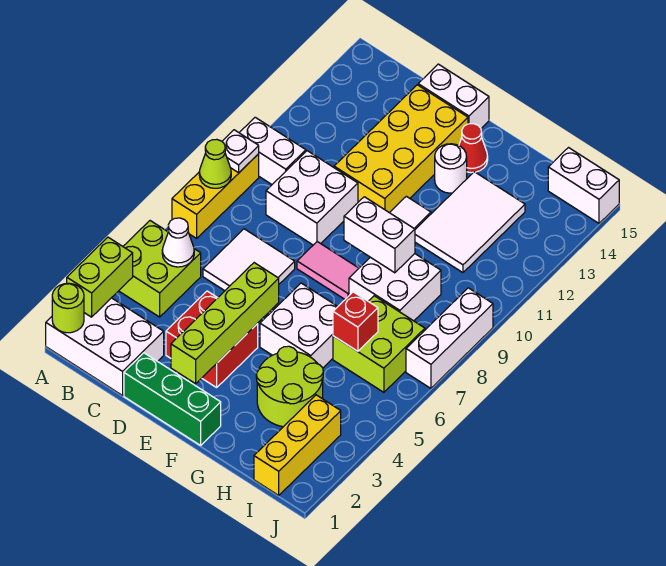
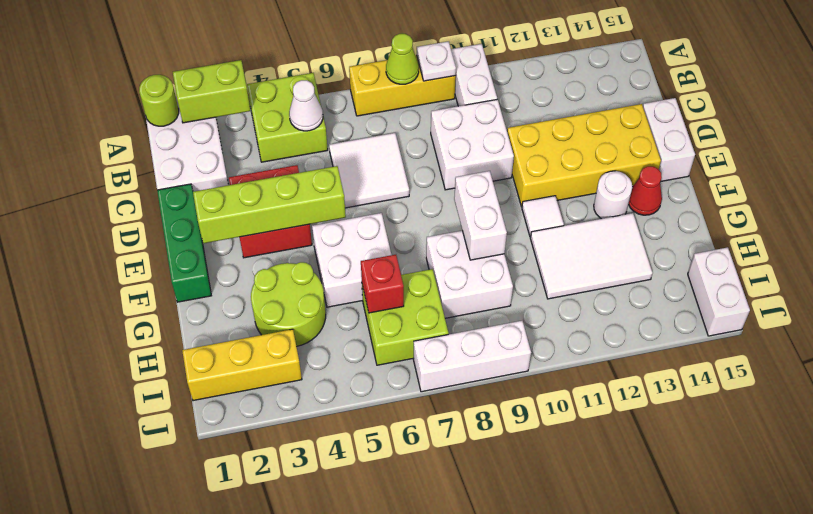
pink 1x2 tile [297,242,359,299] -> none

